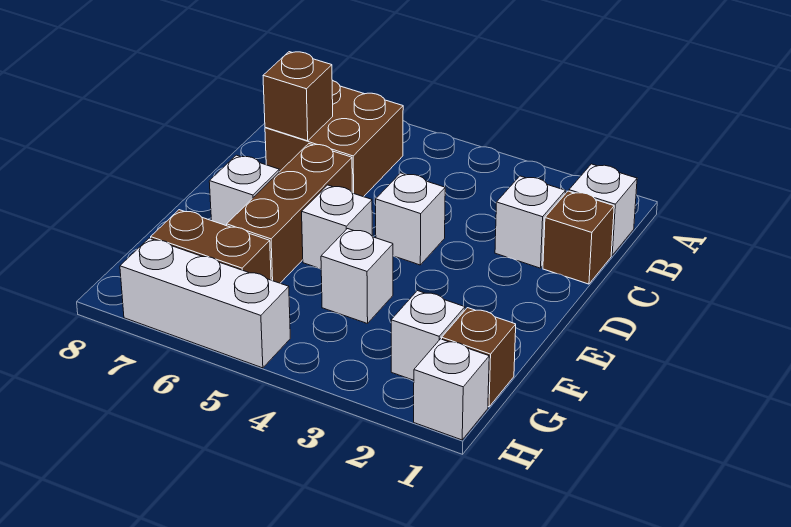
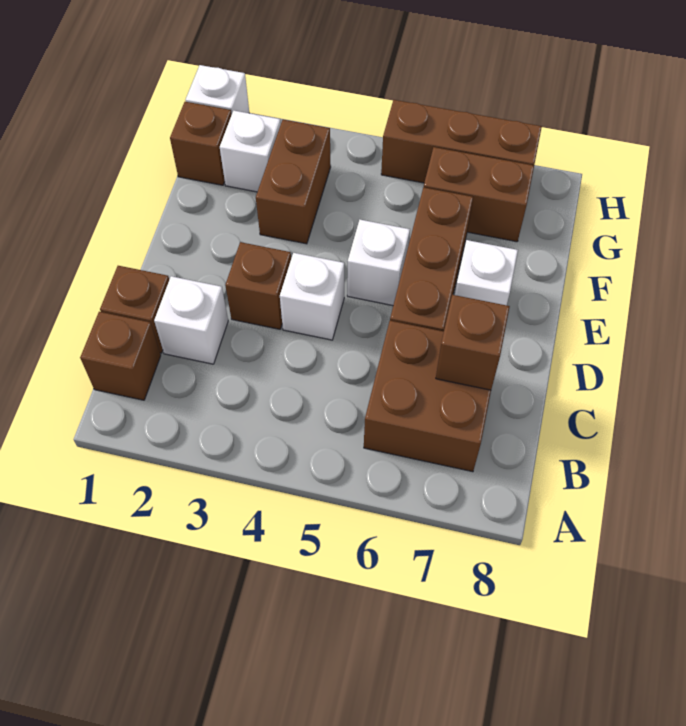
white 1x1 brick [569,164,637,255] -> brown 1x1 brick [80,312,161,400]
none -> brown 1x1 brick [225,242,291,329]
none -> brown 1x2 brick [256,120,331,244]
white 1x1 brick [321,229,393,324] -> none
white 1x3 brick [120,238,290,368] -> brown 1x3 brick [381,100,542,183]

